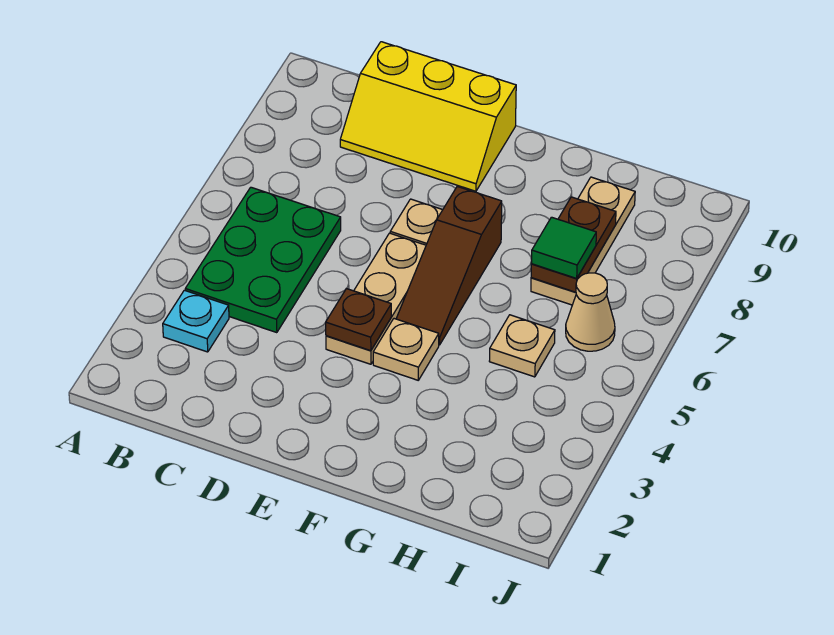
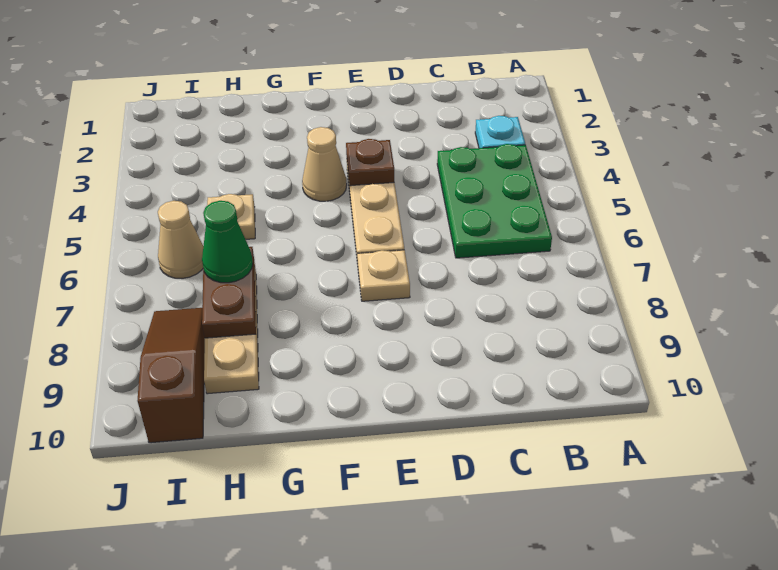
yellow 2x3 slope [340,42,516,191] -> none
tan 1x1 plate [373,319,439,380] -> tan 1x1 cone [302,127,347,201]
brown 1x3 slope [396,186,502,345] -> brown 1x3 slope moved to [137,308,205,443]
green 1x1 tile [531,217,596,278] -> green 1x1 cone [202,201,253,283]

